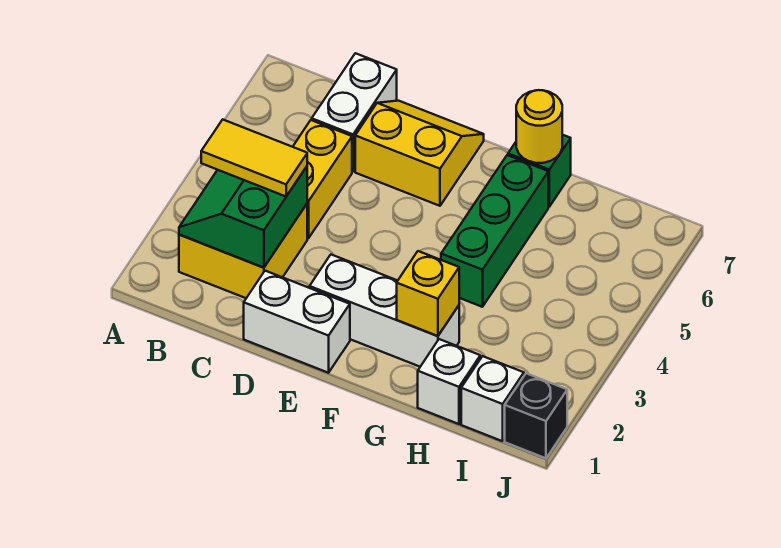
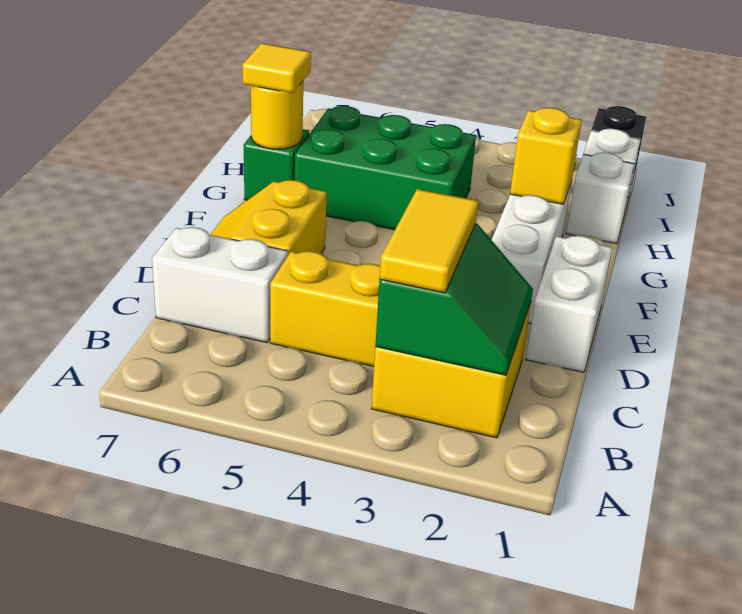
green 2x2 slope [179,167,307,268] -> green 2x2 slope turned to [375,223,533,375]
green 1x3 brick [441,155,548,307] -> green 2x3 brick [295,106,476,230]
none -> yellow 1x1 tile [242,43,311,93]

